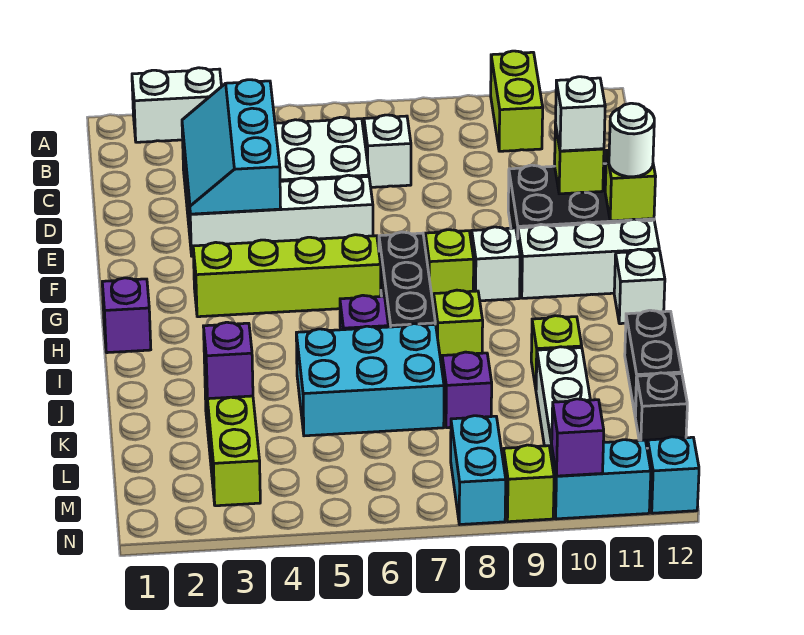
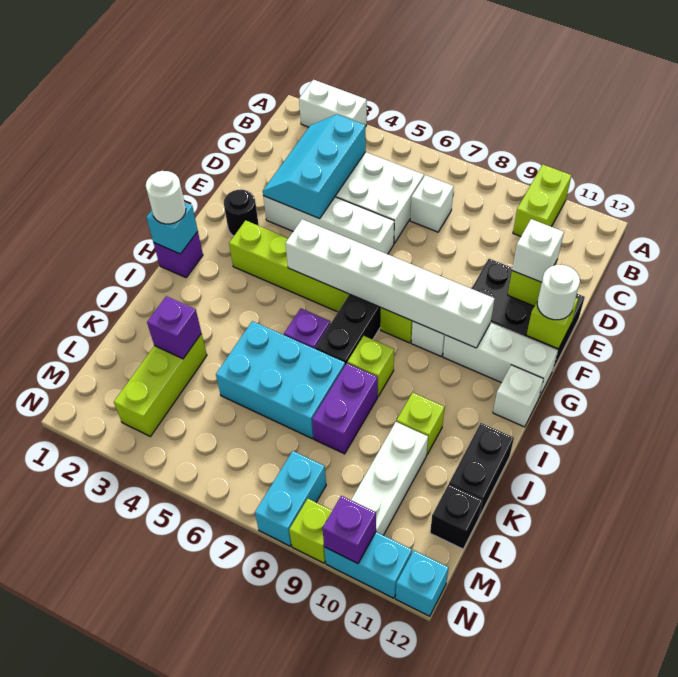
none -> black 1x1 round brick [224,190,259,236]
none -> white 1x6 brick [285,219,495,348]
none -> cyan 1x1 brick [146,203,198,254]
none -> white 1x1 round brick [146,171,186,224]
purple 1x1 brick [442,352,492,428] -> purple 1x2 brick [312,363,378,454]

